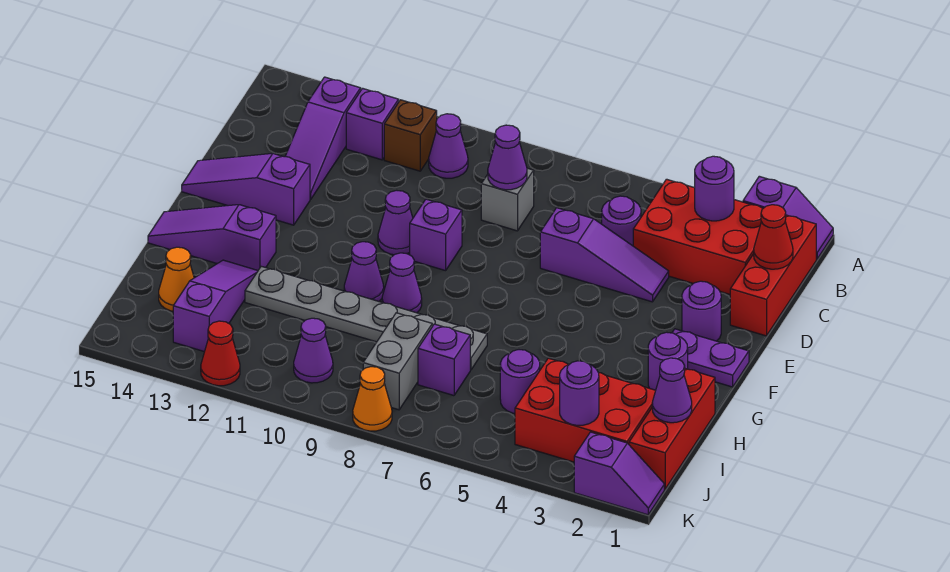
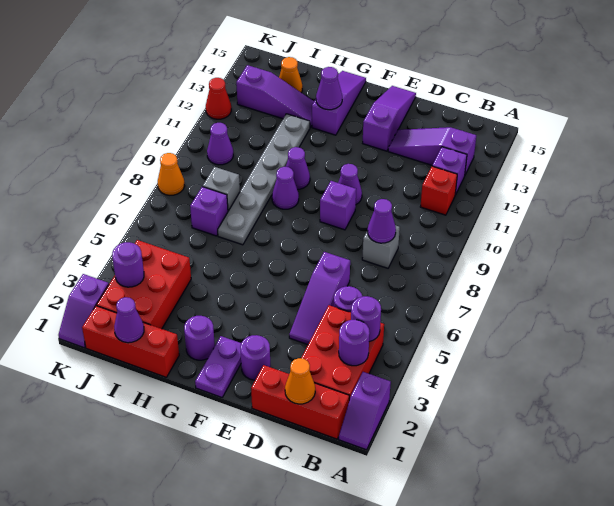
purple 1x1 cone [429,114,468,178] -> purple 1x1 cone moved to [316,67,342,110]
brown 1x1 brick [384,100,437,171] -> red 1x1 brick [420,166,457,215]
red 1x1 cone [754,205,793,269] -> orange 1x1 cone [285,358,315,404]
purple 1x1 round brick [500,350,540,413] -> purple 1x1 round brick moved to [351,296,381,342]
grey 1x2 brick [363,313,432,410] -> grey 1x1 brick [203,167,240,211]

